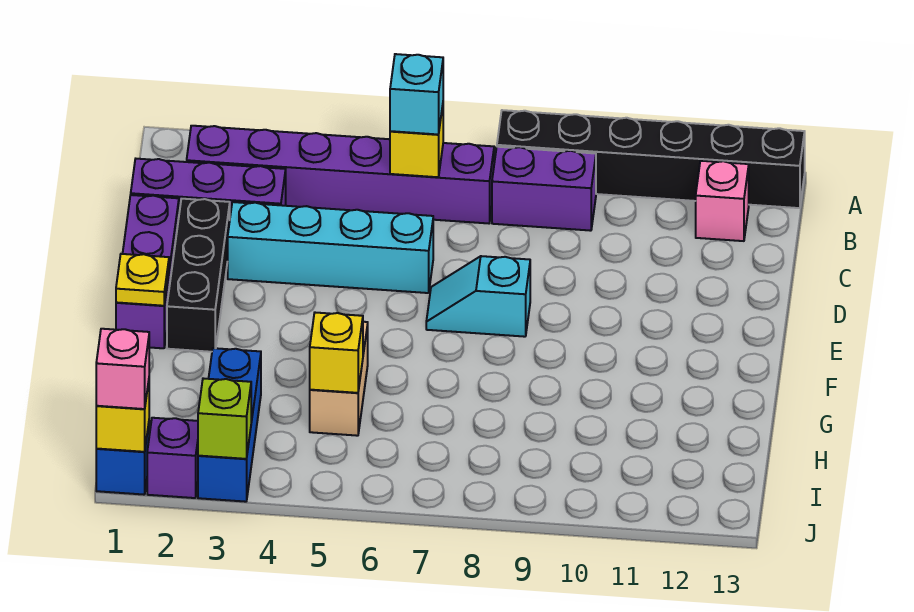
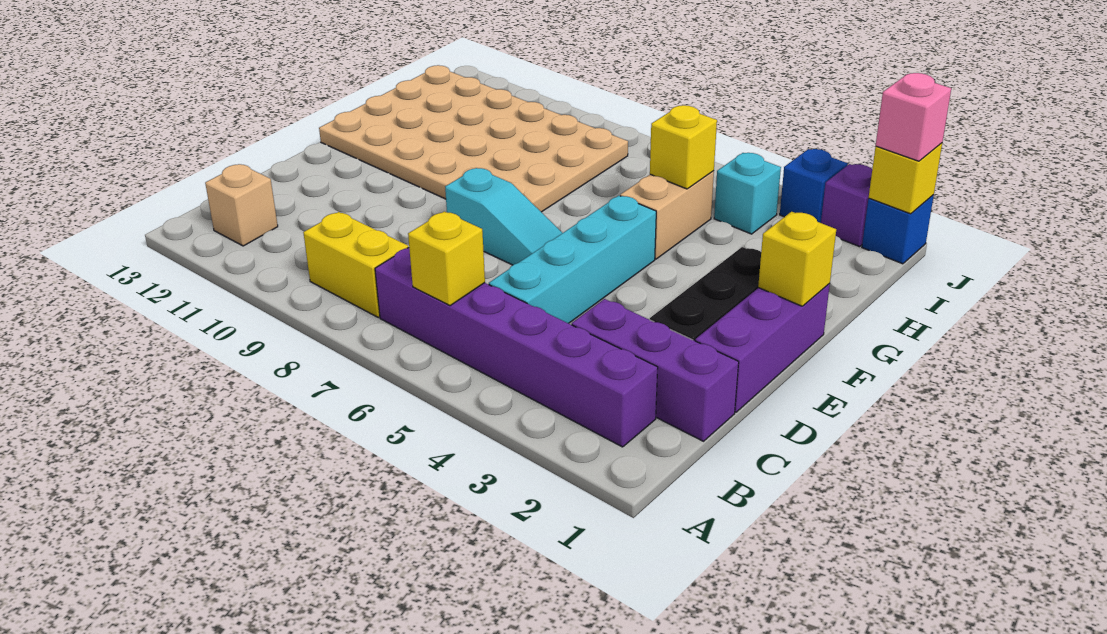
black 1x6 brick [497,110,805,208] -> none
cyan 1x1 brick [390,54,443,135] -> cyan 1x1 brick moved to [714,153,781,234]
purple 1x2 brick [492,147,596,231] -> yellow 1x2 brick [303,212,408,317]
pink 1x1 brick [696,161,749,241] -> tan 1x1 brick [205,164,278,246]
cyan 1x4 brick [228,202,433,293] -> cyan 1x4 brick turned to [489,196,656,323]
cyan 1x2 slope [426,256,530,337] -> cyan 1x3 slope [445,168,562,265]
yellow 1x1 plate [116,254,169,306] -> yellow 1x1 brick [758,212,836,306]
none -> tan 4x6 plate [319,65,628,212]
blue 1x3 brick [198,348,261,502] -> blue 1x1 brick [780,149,847,223]
lime 1x1 brick [198,378,251,459] -> none

